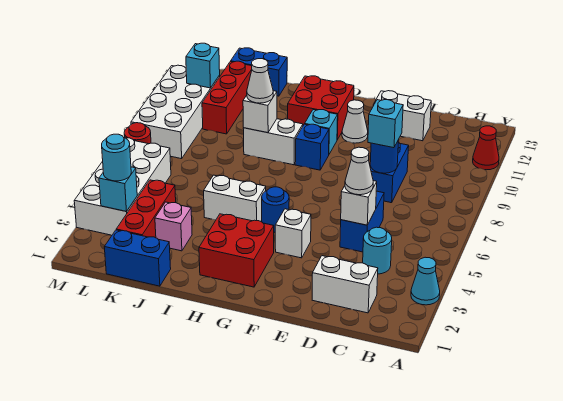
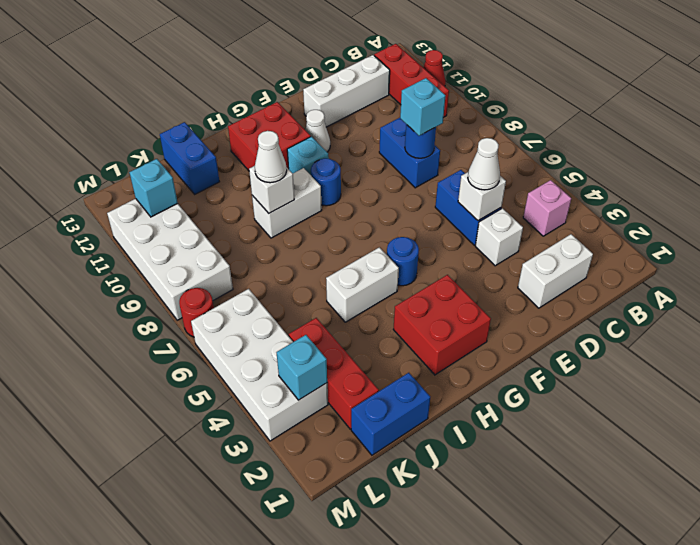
cyan 1x1 cone [411,257,440,305] -> none
cyan 1x1 round brick [363,227,392,274] -> none
white 1x2 brick [373,91,431,141] -> white 1x3 brick [303,55,390,127]
white 1x1 brick [275,209,311,258] -> white 1x1 brick moved to [475,208,523,266]
blue 1x1 brick [295,124,329,170] -> blue 1x1 round brick [311,158,341,206]
pink 1x1 brick [155,202,192,251] -> pink 1x1 brick moved to [523,180,571,236]
blue 1x2 brick [231,48,287,96] -> blue 1x2 brick turned to [160,122,219,194]
red 1x3 brick [202,61,252,134] -> red 1x3 brick moved to [374,44,449,118]
cyan 1x1 round brick [102,134,131,181] -> none

